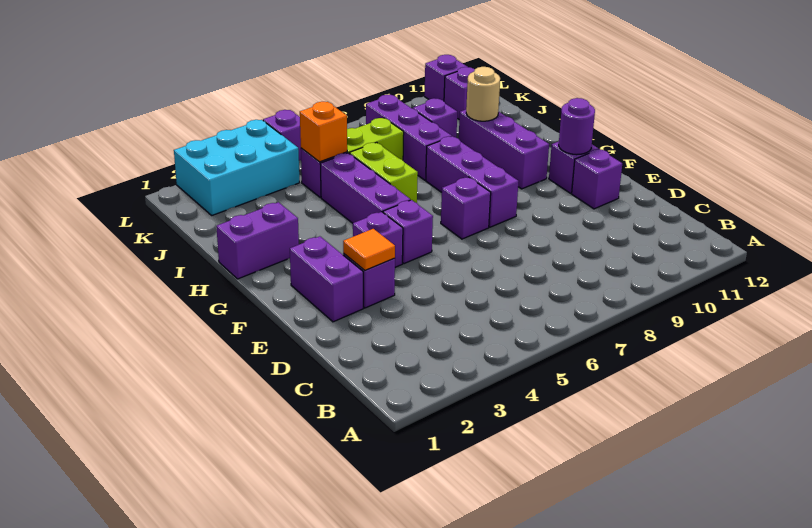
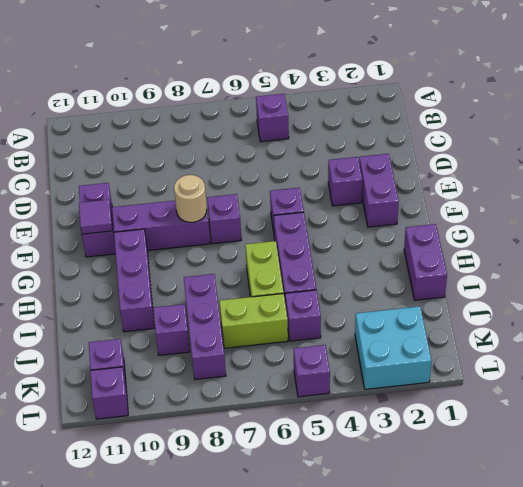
orange 1x1 tile [343,229,395,270] -> none
purple 1x1 brick [353,212,403,267] -> purple 1x1 brick moved to [256,94,289,142]
purple 1x3 brick [426,136,519,227] -> purple 1x3 brick turned to [112,201,210,251]
purple 1x1 round brick [559,98,595,155] -> purple 1x1 tile [79,199,112,234]
purple 1x2 brick [216,202,299,279] -> purple 1x2 brick turned to [404,224,447,300]
tan 1x1 round brick [466,67,500,121] -> tan 1x1 round brick moved to [174,175,207,222]
orange 1x1 brick [300,102,347,162] -> none
cyan 2x3 brick [174,120,299,215] -> cyan 2x2 brick [355,306,431,389]

